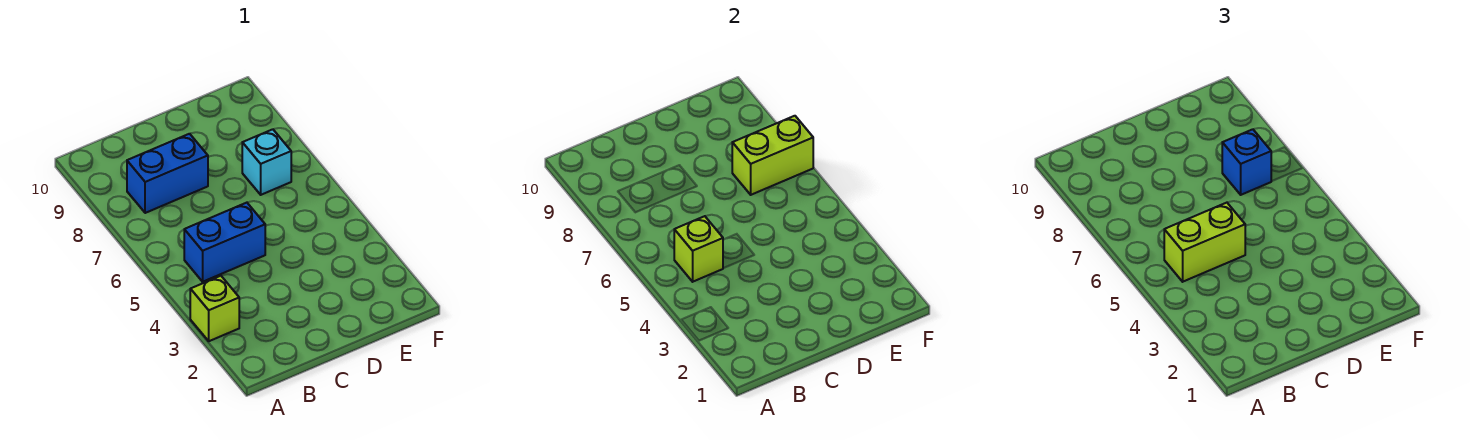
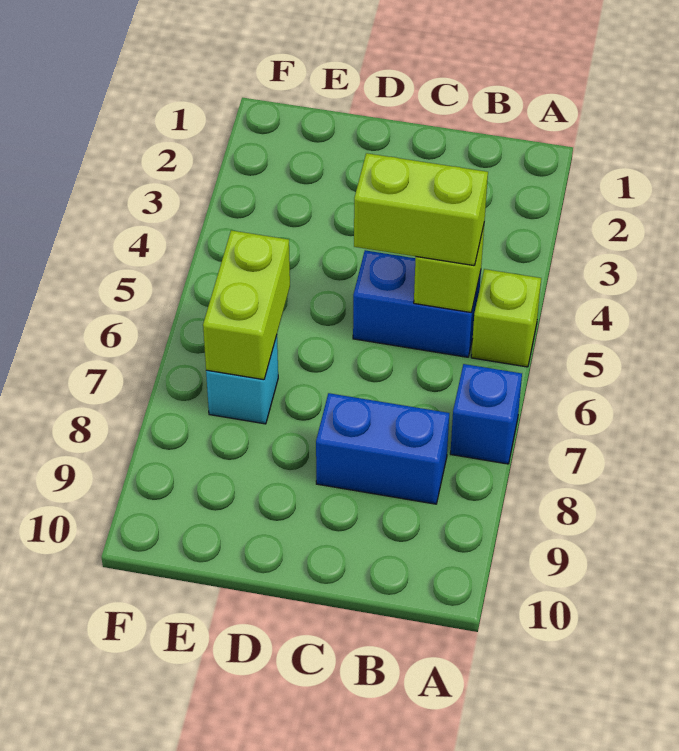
lime 1x1 brick [190,276,239,341] -> lime 1x1 brick moved to [471,269,541,367]
lime 1x2 brick [732,116,813,195] -> lime 1x2 brick turned to [203,230,290,380]
blue 1x1 brick [1222,129,1271,195] -> blue 1x1 brick moved to [450,364,522,464]

